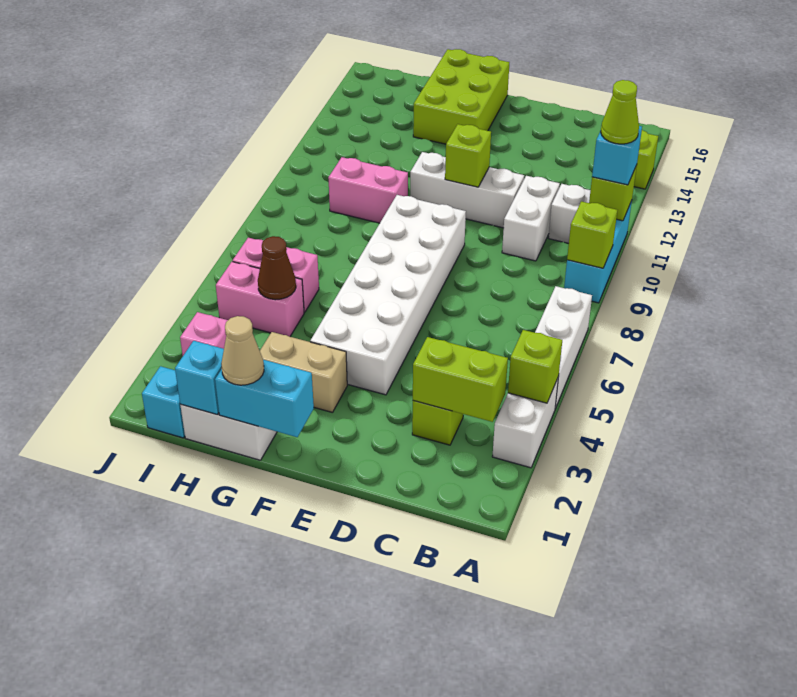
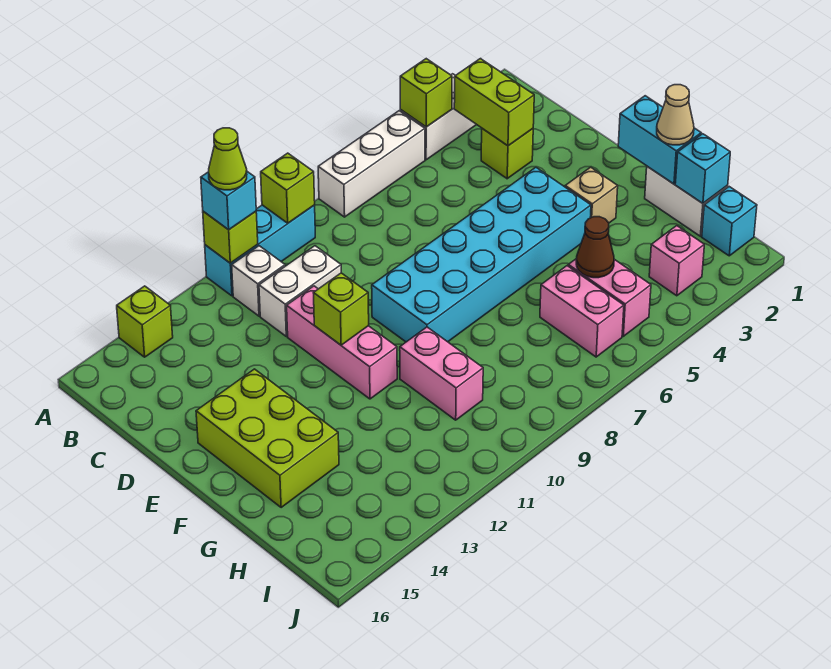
white 1x3 brick [410,152,524,228] -> pink 1x3 brick [287,286,397,399]
white 2x6 brick [310,195,466,395] -> cyan 2x6 brick [372,167,591,342]
tan 1x2 brick [260,332,347,413] -> tan 1x1 brick [565,167,618,223]
lime 2x3 brick [413,49,509,144] -> lime 2x3 brick turned to [196,369,339,507]

